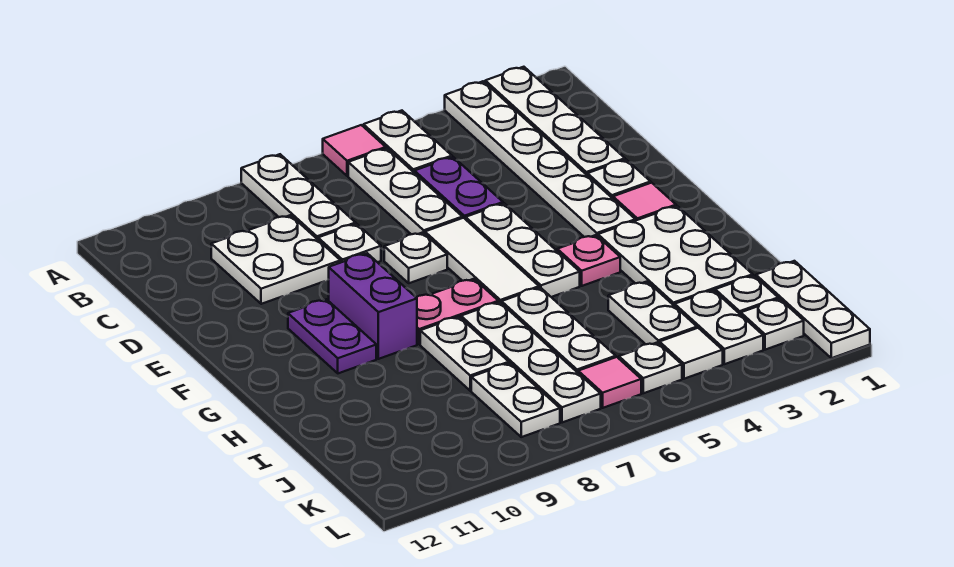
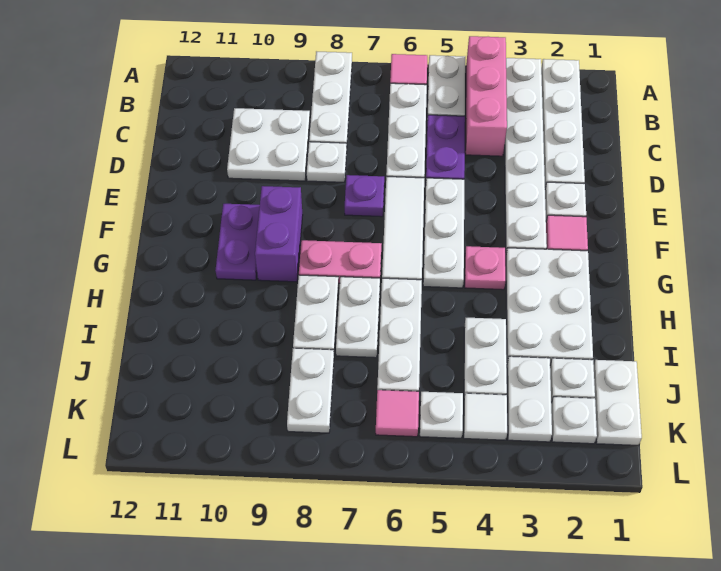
none -> pink 1x3 brick [466,36,507,156]
white 1x1 plate [384,232,447,283] -> purple 1x1 plate [345,175,384,217]
white 1x4 plate [461,302,601,423] -> white 1x2 plate [336,277,380,358]
white 1x3 plate [756,261,870,358] -> white 1x2 plate [594,360,642,446]

